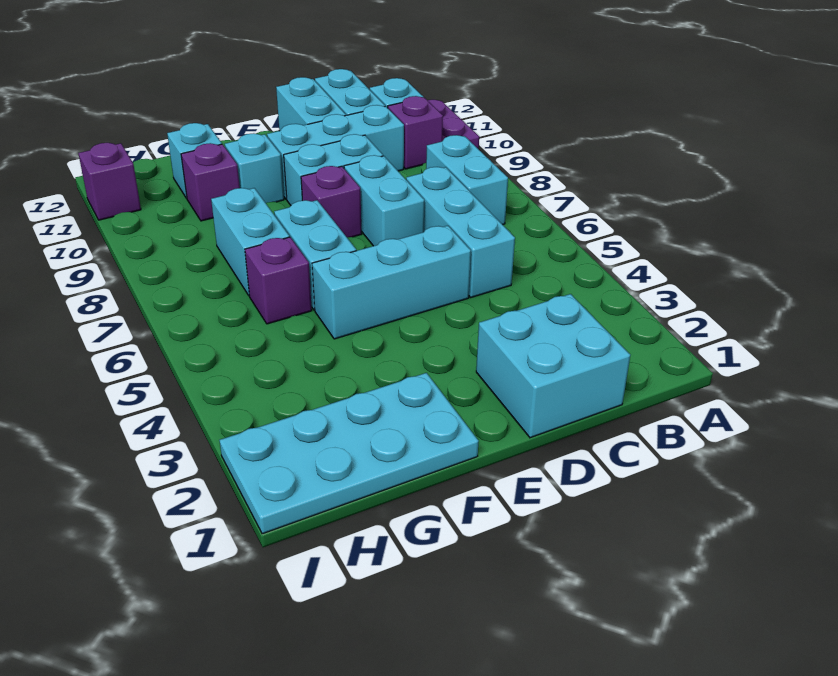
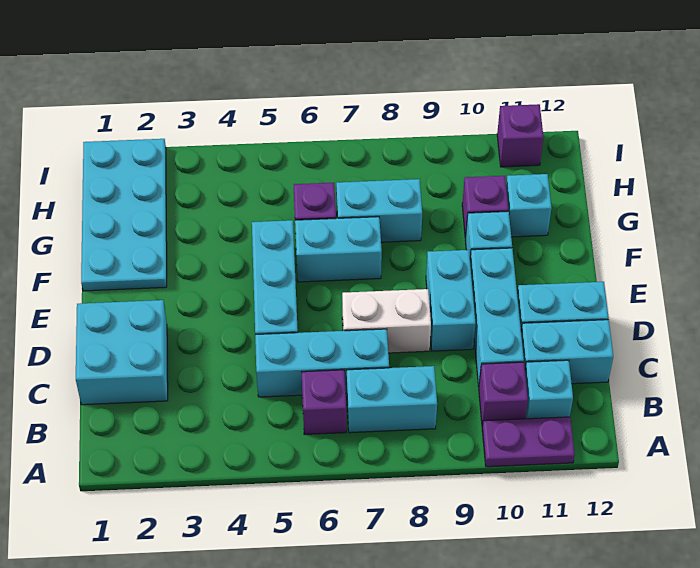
cyan 1x2 brick [344,155,424,246] -> white 1x2 brick [342,289,431,353]
purple 1x1 brick [301,166,362,237] -> purple 1x1 brick moved to [302,370,346,435]

